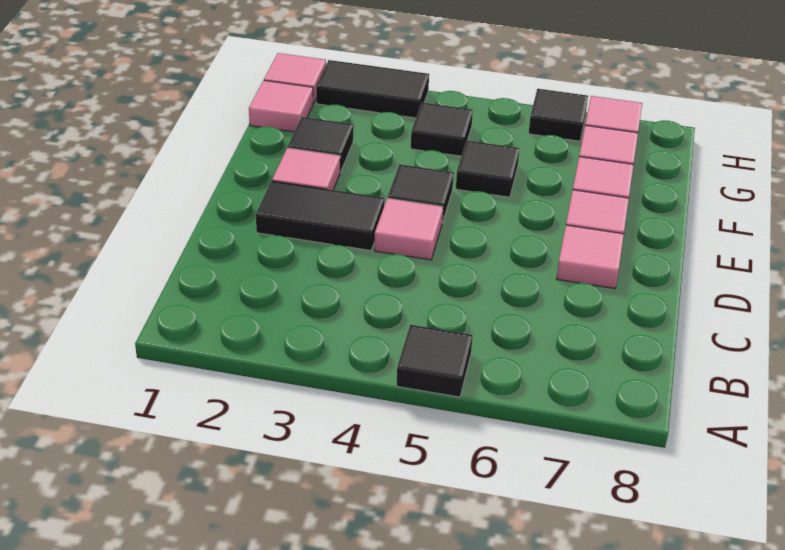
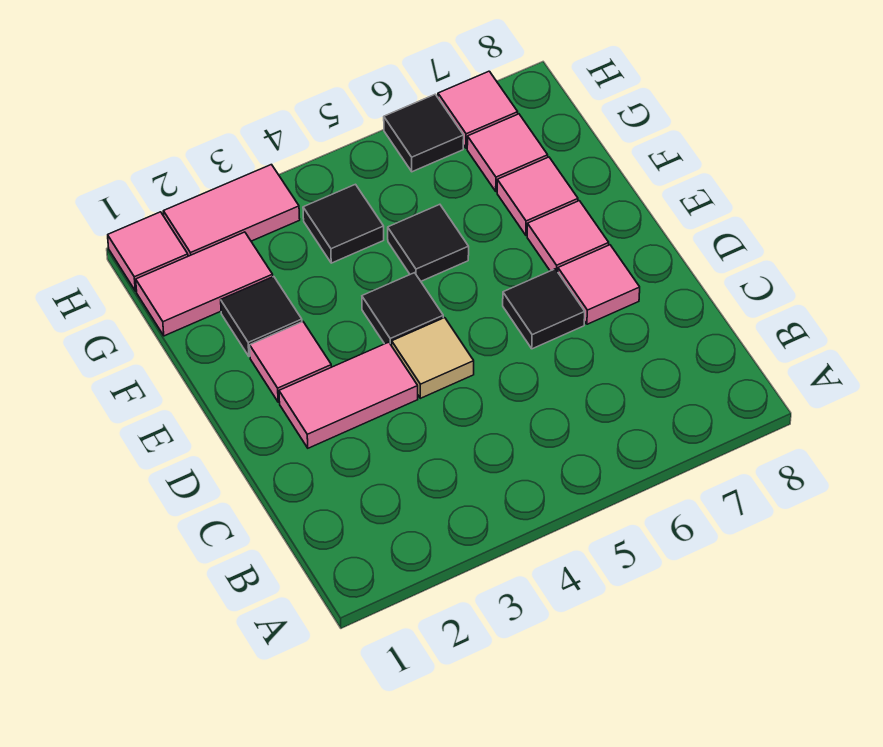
black 1x1 tile [396,325,473,397] -> black 1x1 tile moved to [503,269,585,349]
black 1x2 tile [256,181,384,251] -> pink 1x2 tile [279,342,418,448]
pink 1x1 tile [374,198,443,260] -> tan 1x1 tile [392,318,474,398]
pink 1x1 tile [249,80,313,132] -> pink 1x2 tile [136,232,273,336]
black 1x2 tile [316,60,429,118] -> pink 1x2 tile [163,165,300,256]

